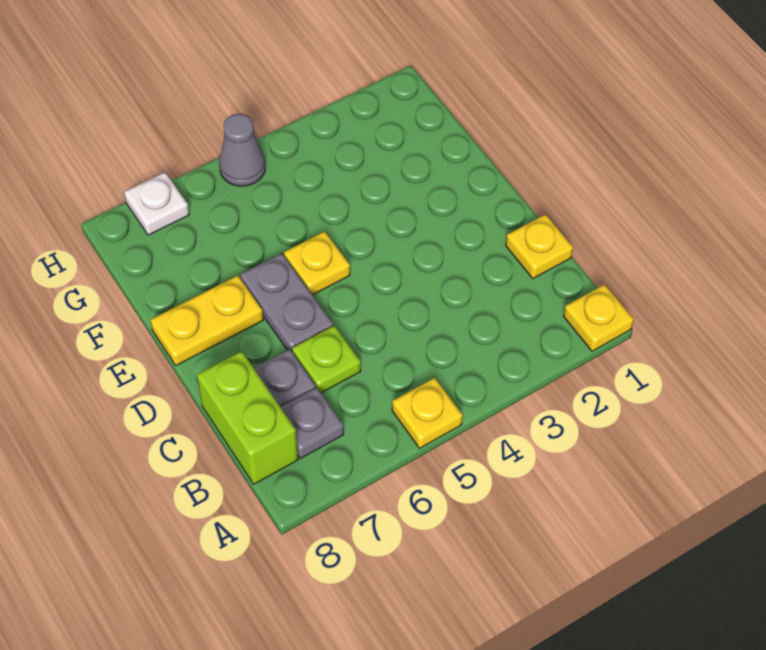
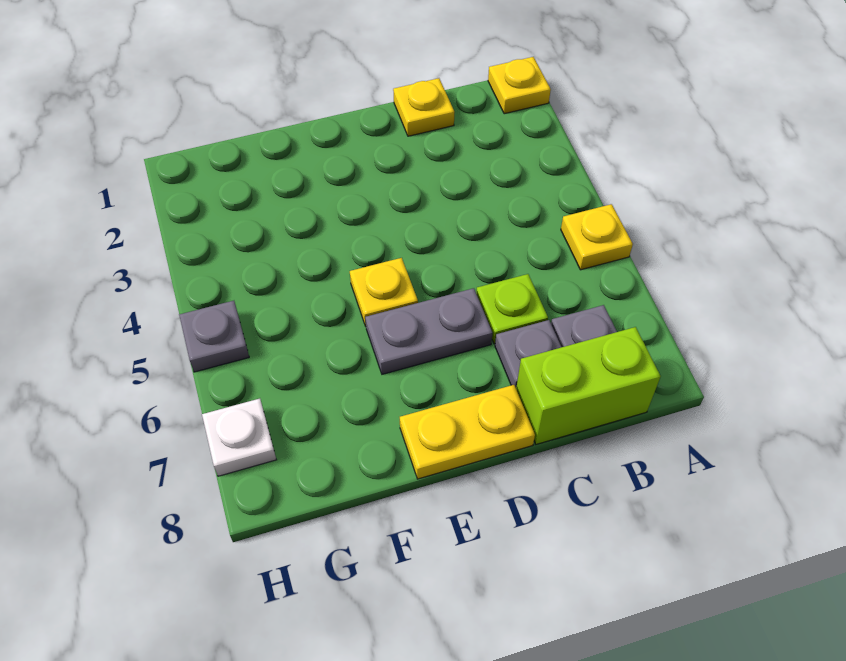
yellow 1x2 plate [150,275,263,365] -> yellow 1x2 plate turned to [400,385,535,479]
grey 1x1 cone [219,114,265,186] -> grey 1x1 plate [179,301,249,372]

